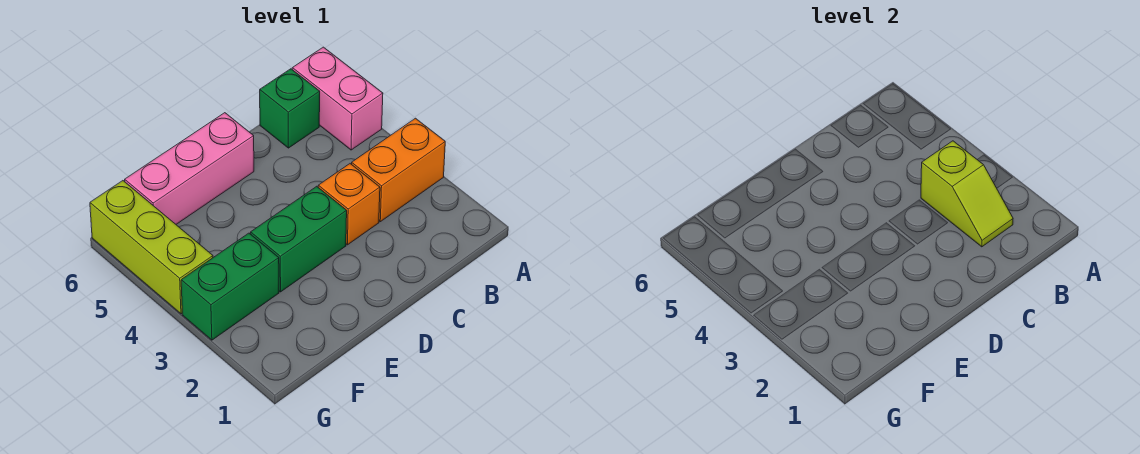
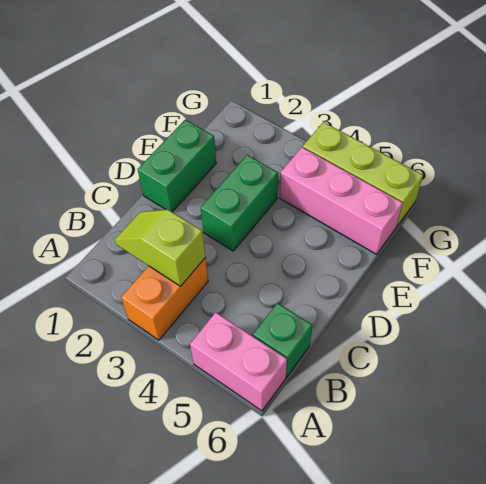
orange 1x1 brick [318,164,380,245] -> none
pink 1x3 brick [125,113,254,224] -> pink 1x3 brick turned to [280,147,403,254]
green 1x2 brick [181,233,279,340] -> green 1x2 brick moved to [138,120,216,212]

